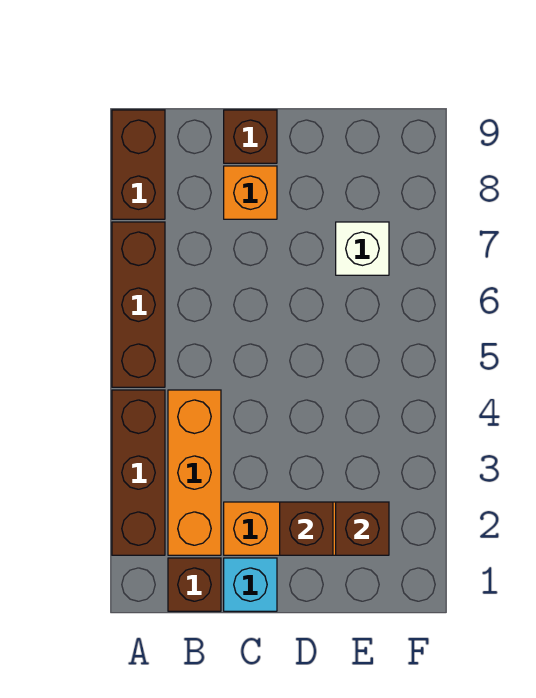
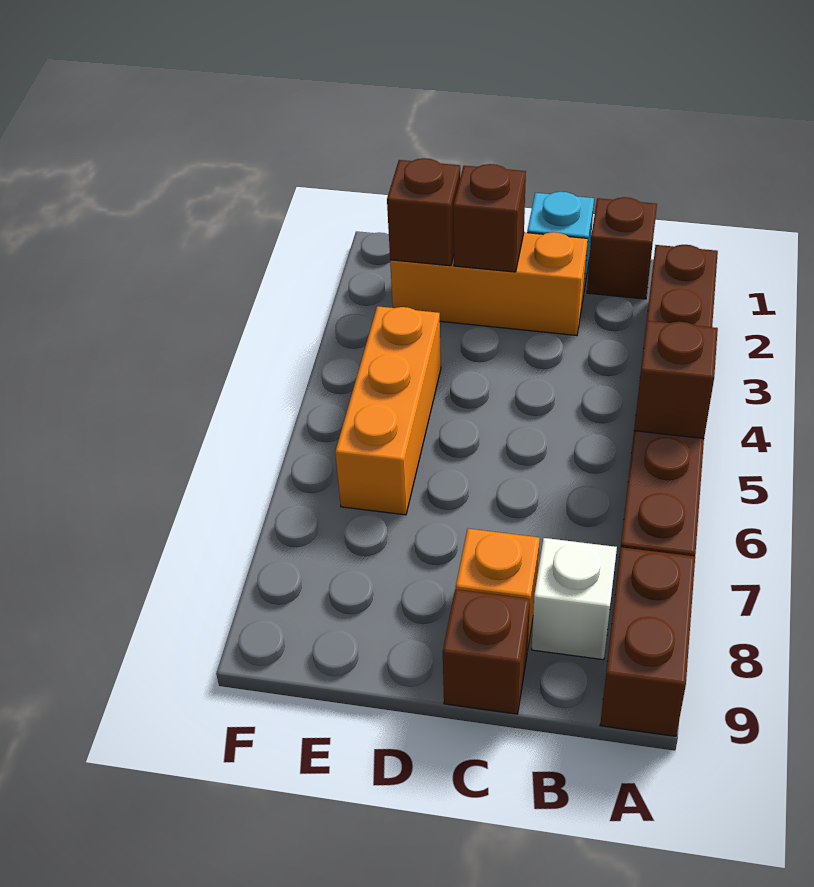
none -> brown 1x1 brick [634,321,718,439]
orange 1x3 brick [168,390,221,555] -> orange 1x3 brick moved to [335,306,441,515]
white 1x1 brick [336,222,389,275] -> white 1x1 brick moved to [532,538,617,660]

